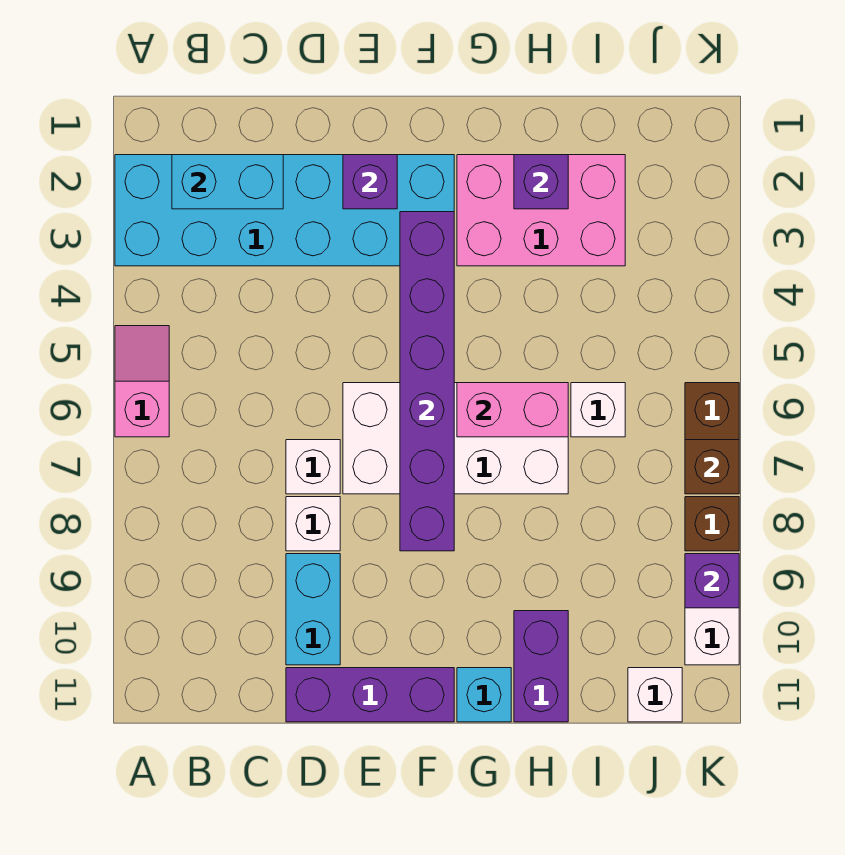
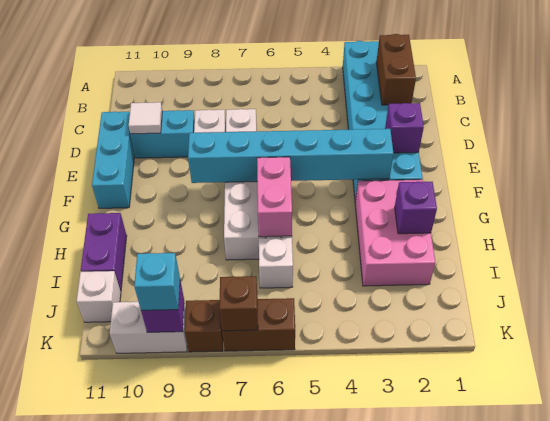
pink 1x2 slope [115,326,169,437] -> none
cyan 1x2 brick [172,155,283,209] -> brown 1x2 brick [376,34,416,105]
none -> white 1x1 tile [129,102,162,134]
purple 1x3 brick [286,668,454,722] -> cyan 1x3 brick [92,112,135,208]
purple 1x6 brick [400,212,454,551] -> cyan 1x6 brick [188,129,394,183]
cyan 1x1 brick [457,668,511,722] -> cyan 1x1 brick moved to [134,253,180,310]
purple 1x2 brick [514,611,568,722] -> purple 1x2 brick turned to [81,213,127,291]

